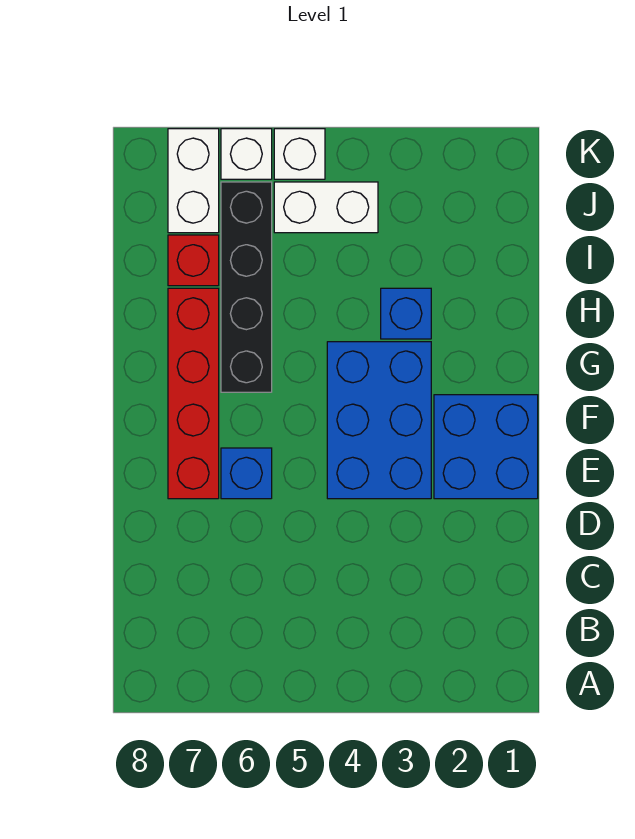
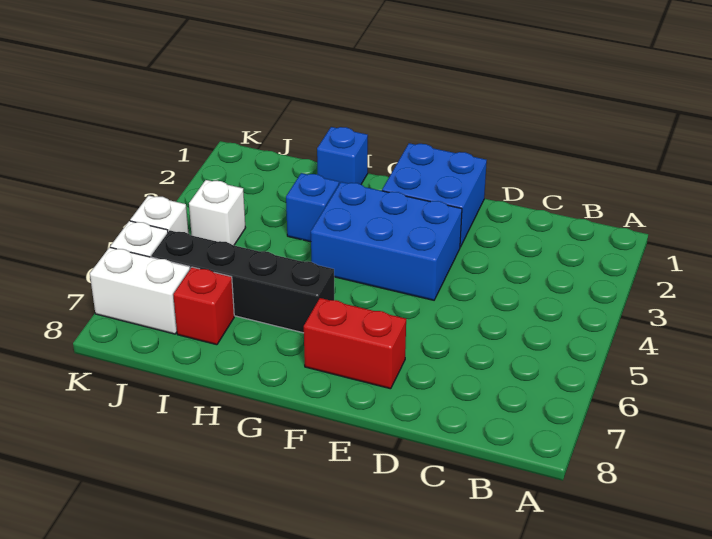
blue 1x1 brick [221,448,272,499] -> blue 1x1 brick moved to [317,127,368,184]
red 1x4 brick [168,288,219,499] -> red 1x2 brick [304,298,406,389]
white 1x2 brick [274,182,378,233] -> white 1x1 brick [189,180,246,245]

